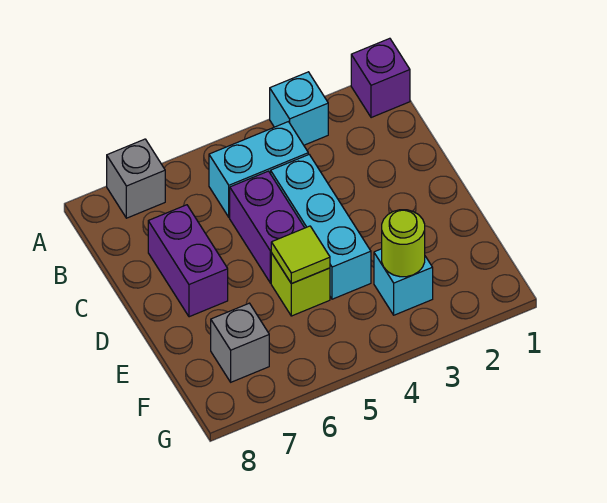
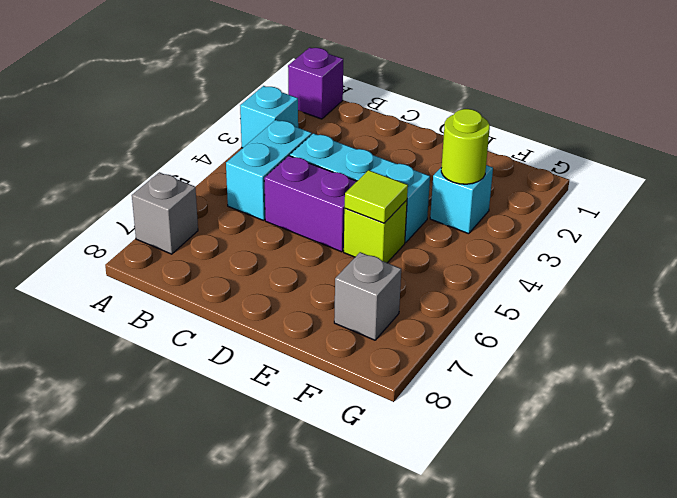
purple 1x2 brick [148,205,228,317] -> none

